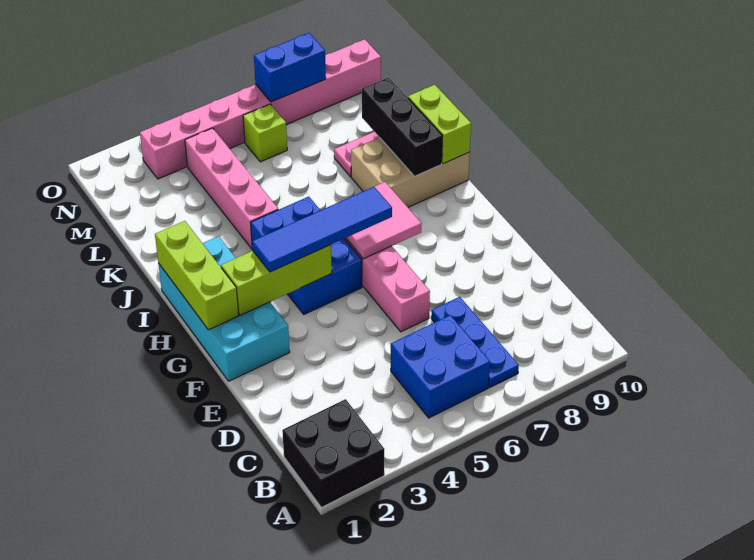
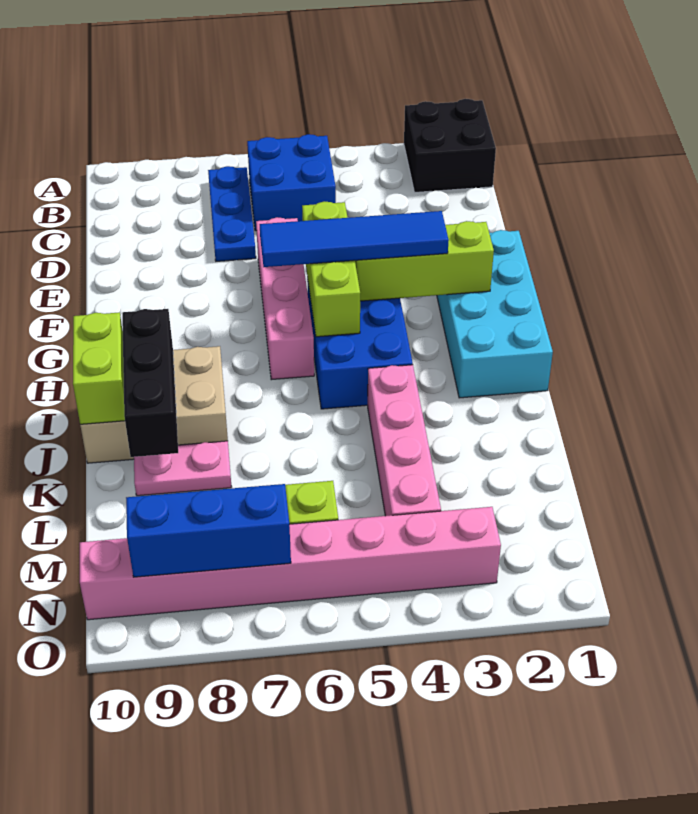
lime 1x3 brick [155,221,239,330] -> lime 1x3 brick moved to [302,201,360,337]
pink 2x2 tile [346,182,422,259] -> none
blue 1x2 brick [254,33,326,102] -> blue 1x3 brick [126,484,291,577]

